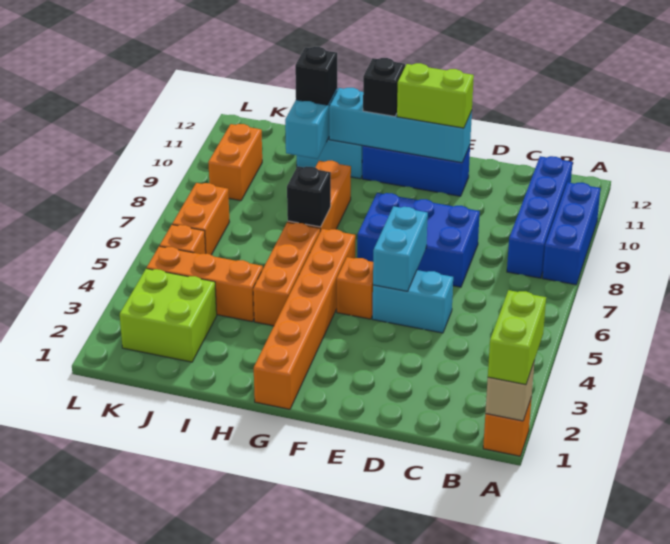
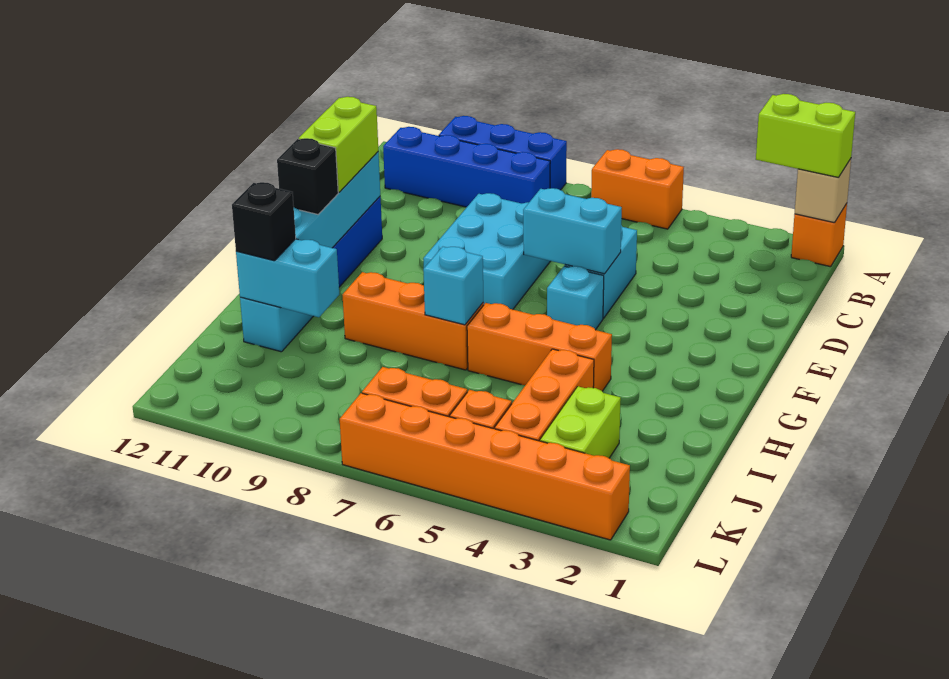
blue 2x3 brick [357,193,480,287] -> cyan 2x3 brick [423,193,550,309]
orange 1x1 brick [337,257,373,319] -> cyan 1x1 brick [547,266,604,330]
orange 1x6 brick [254,229,355,409] -> orange 1x6 brick moved to [340,393,630,540]
black 1x1 brick [287,166,331,227] -> cyan 1x1 brick [423,247,483,325]
lime 2x2 brick [120,269,217,362] -> lime 1x2 brick [540,386,621,458]
orange 1x2 brick [208,124,262,201] -> orange 1x2 brick moved to [591,149,684,229]

